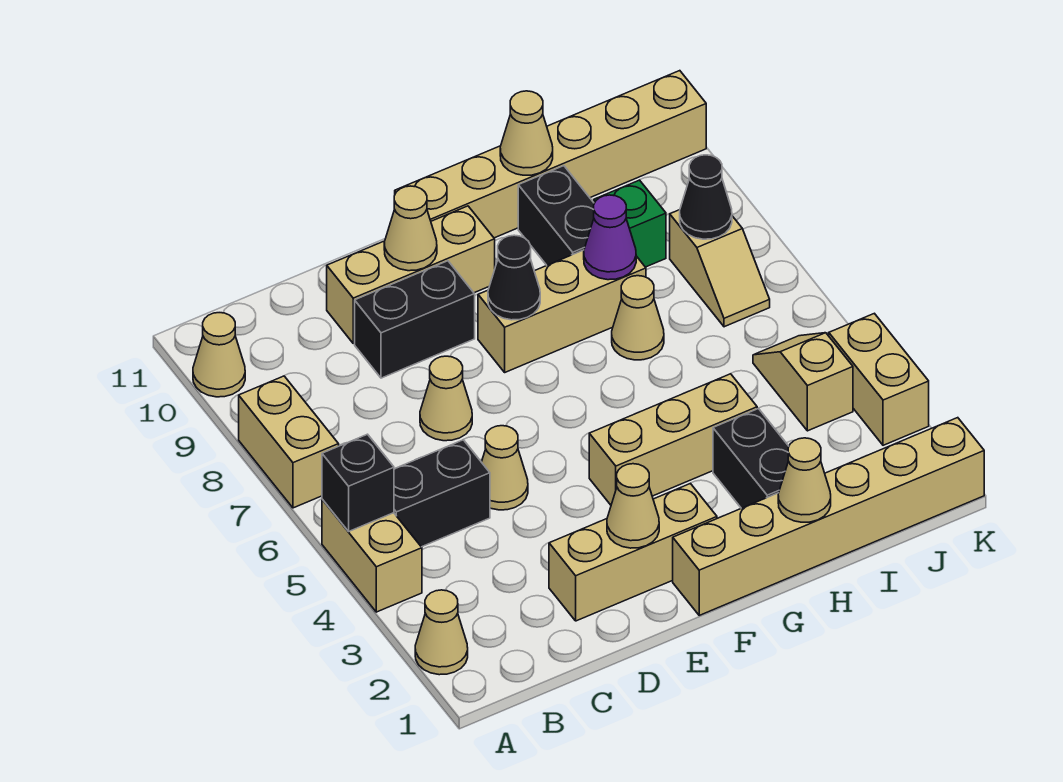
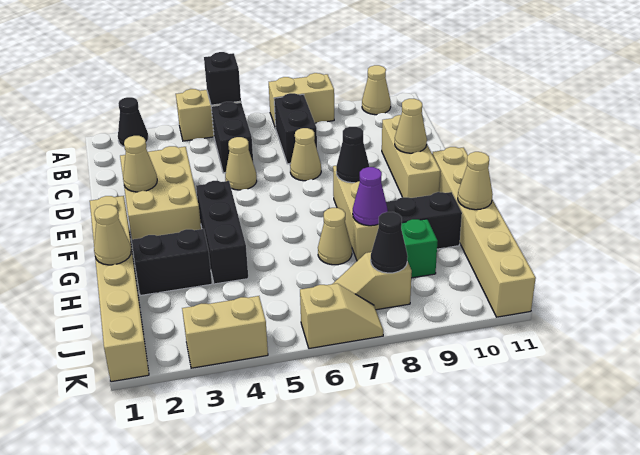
tan 1x1 cone [415,590,468,675] -> black 1x1 cone [118,97,148,146]
tan 1x3 brick [549,483,717,621] -> tan 2x3 brick [120,146,201,239]
black 1x2 brick [355,261,475,378] -> black 1x2 brick moved to [274,93,317,164]
tan 1x3 brick [589,374,757,505] -> black 1x3 brick [196,181,248,284]
tan 1x2 slope [753,333,853,431] -> tan 1x2 slope moved to [300,284,383,349]

